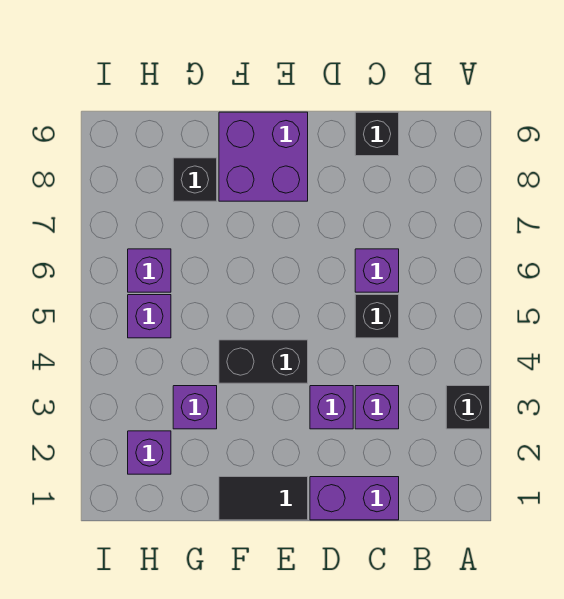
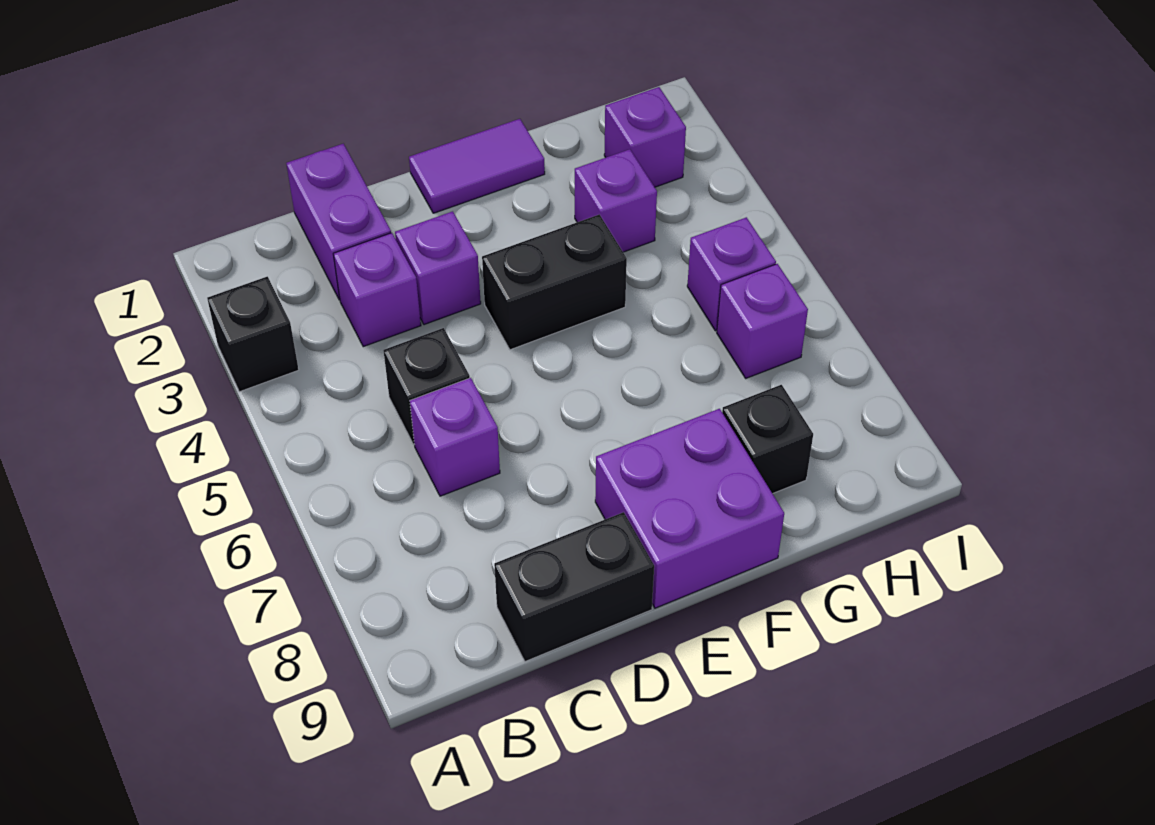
purple 1x2 brick [310,477,399,520] -> purple 1x2 brick turned to [286,144,391,300]
black 1x1 brick [355,112,399,156] -> black 1x2 brick [494,512,654,661]
black 1x2 tile [219,477,308,520] -> purple 1x2 tile [409,119,545,213]

